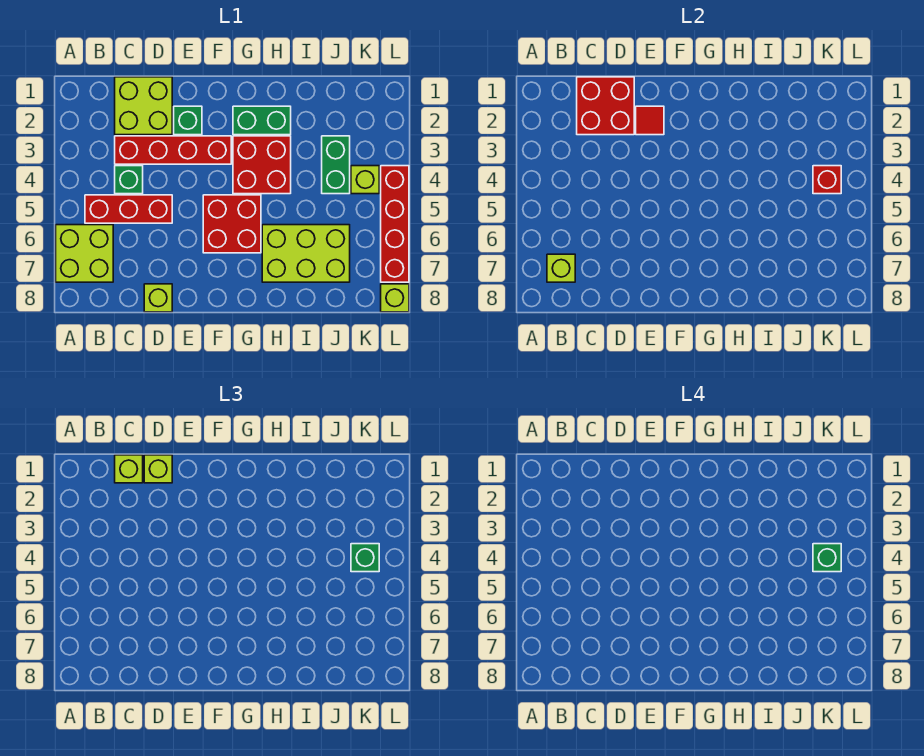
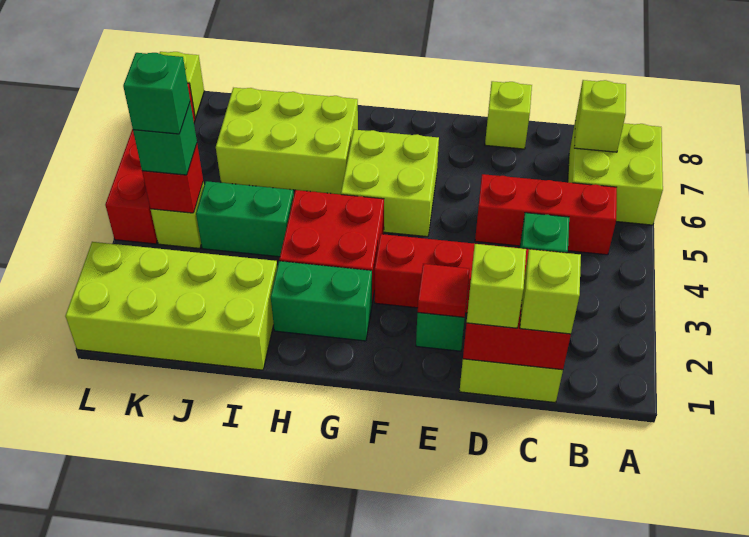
red 2x2 brick [203,195,261,253] -> lime 2x2 brick [341,130,439,237]
none -> lime 2x4 brick [65,242,277,370]
green 1x2 brick [322,136,350,194] -> green 1x2 brick turned to [196,181,294,257]

